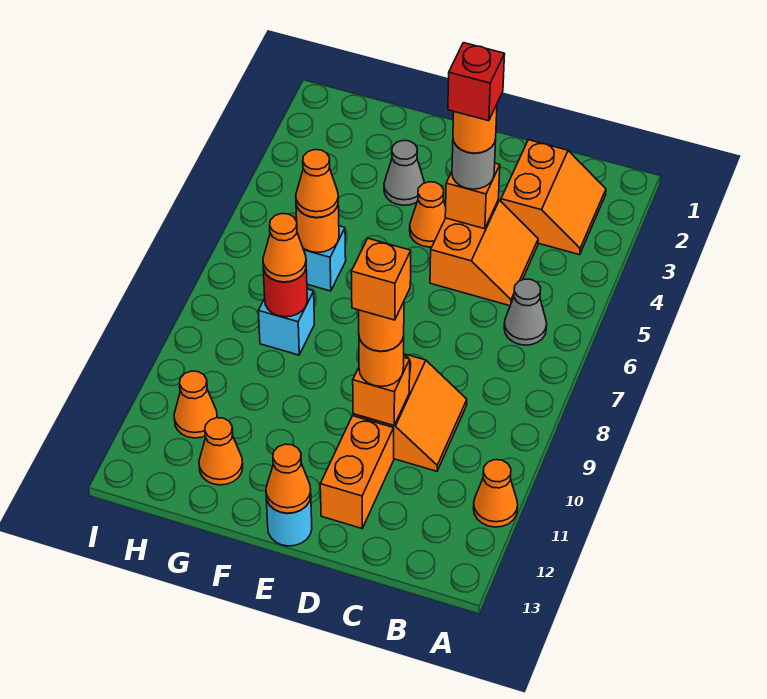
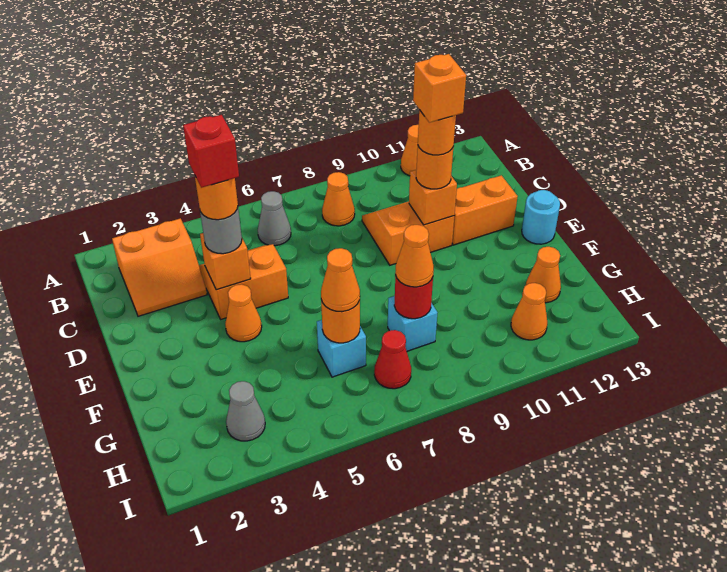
orange 2x2 slope [501,140,606,255] -> orange 2x2 slope turned to [112,218,207,316]
orange 1x1 cone [266,444,311,513] -> orange 1x1 cone moved to [322,172,355,226]
grey 1x1 cone [384,140,424,205] -> grey 1x1 cone moved to [226,381,265,441]
none -> red 1x1 cone [374,330,411,389]

